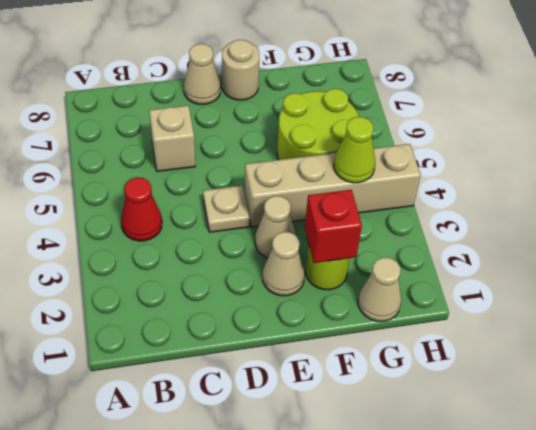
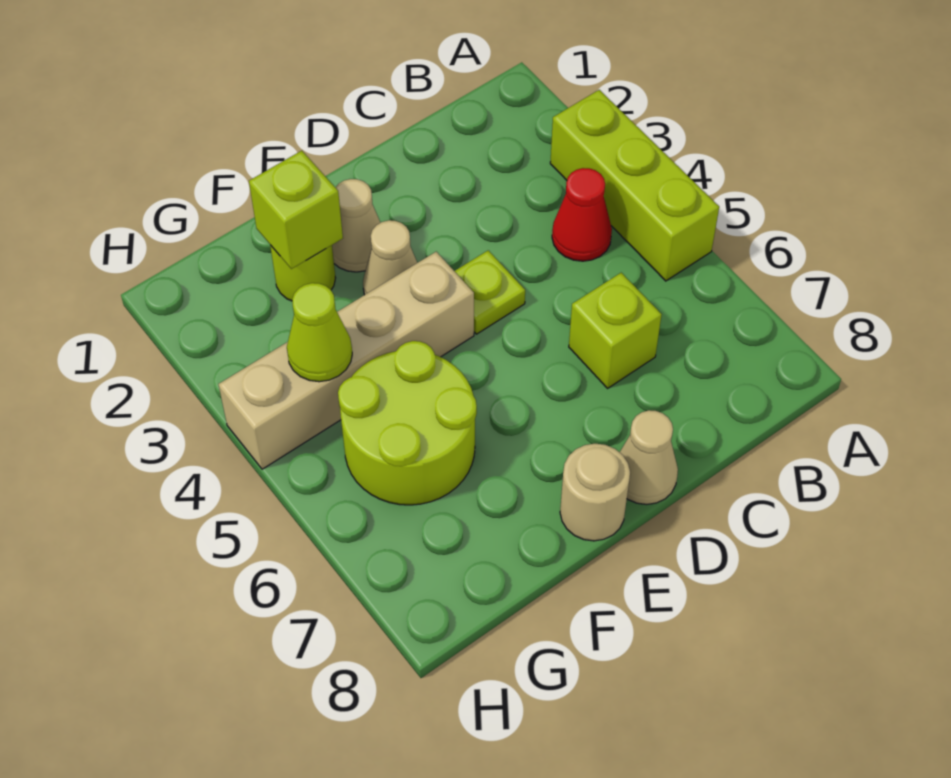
none -> lime 1x3 brick [550,90,719,281]
tan 1x1 brick [149,106,195,171] -> lime 1x1 brick [569,273,662,388]
tan 1x1 plate [203,186,250,232] -> lime 1x1 plate [455,250,525,334]
red 1x1 brick [305,190,362,263] -> lime 1x1 brick [249,151,343,269]
tan 1x1 cone [358,257,401,321] -> none

